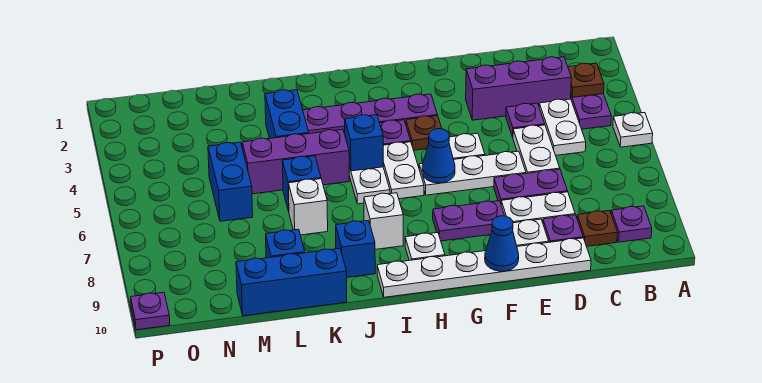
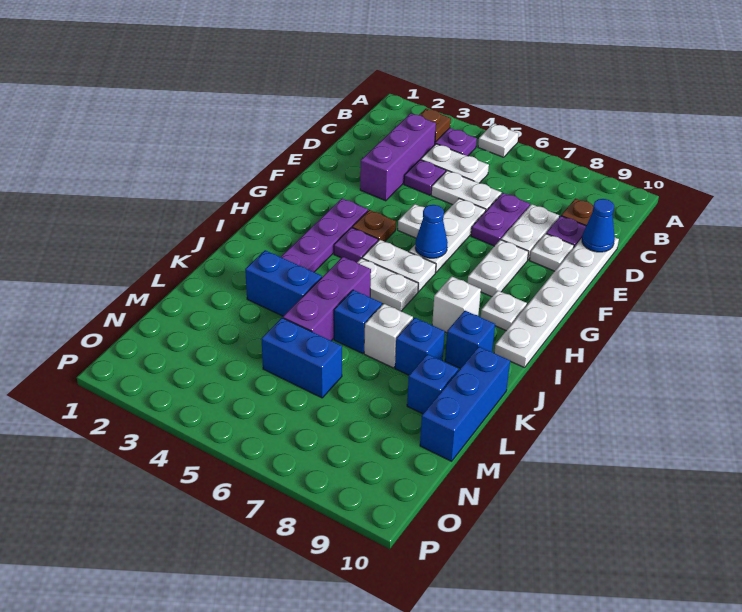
purple 1x1 plate [611,206,652,242] -> none
purple 1x2 plate [433,201,504,241] -> white 1x2 plate [467,240,528,297]
blue 1x1 cone [485,216,519,271] -> blue 1x1 cone moved to [582,199,615,252]
blue 1x1 brick [345,115,383,171] -> blue 1x1 brick moved to [395,318,445,375]
purple 1x1 plate [131,292,170,330] -> none

